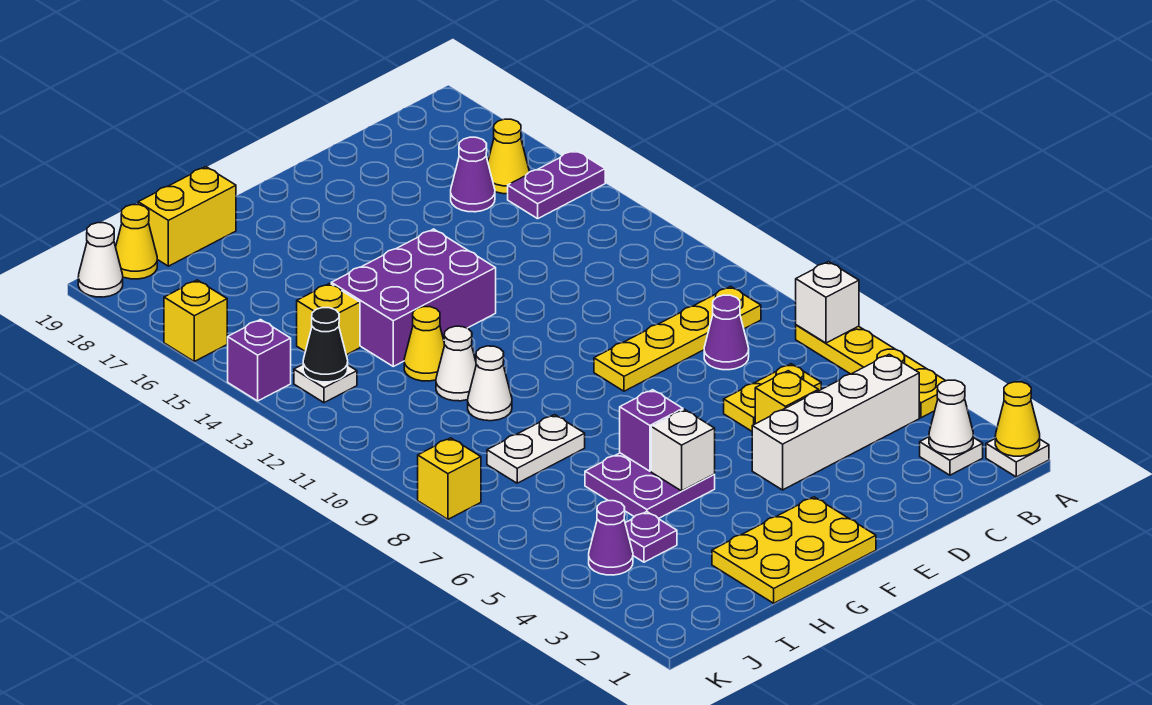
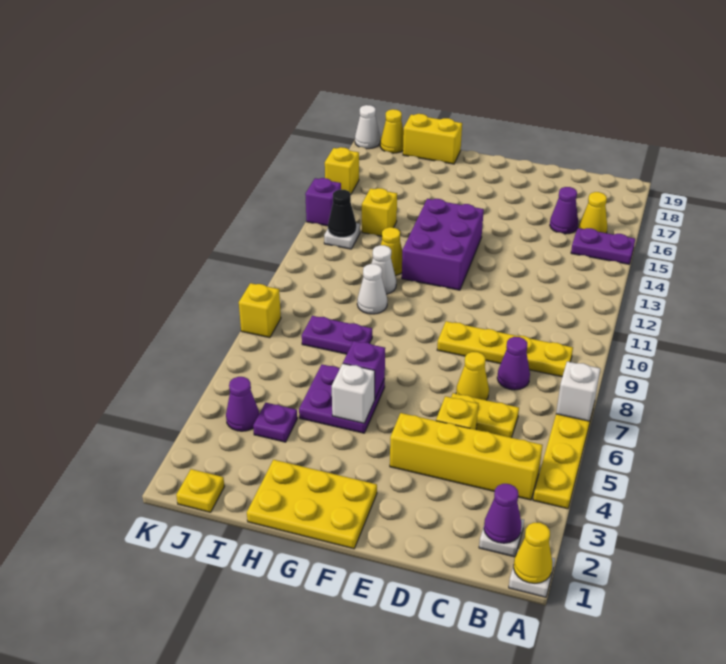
white 1x1 cone [929,380,973,455] -> purple 1x1 cone [484,484,521,543]
white 1x4 brick [752,354,919,490] -> yellow 1x4 brick [390,413,543,500]
none -> yellow 1x1 cone [456,352,489,400]
purple 2x3 brick [331,229,496,366] -> purple 2x3 brick turned to [402,199,484,290]
white 1x2 plate [487,415,585,483] -> purple 1x2 plate [302,316,372,354]
none -> yellow 1x1 plate [176,469,224,512]

